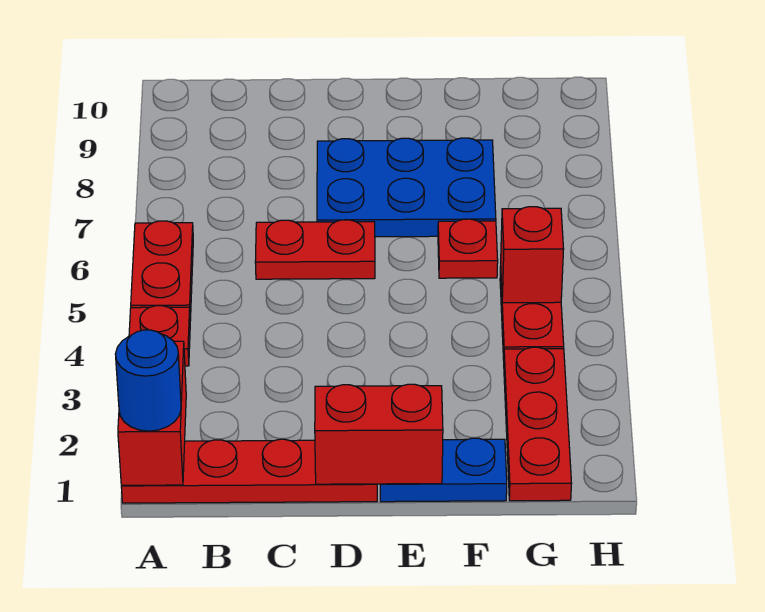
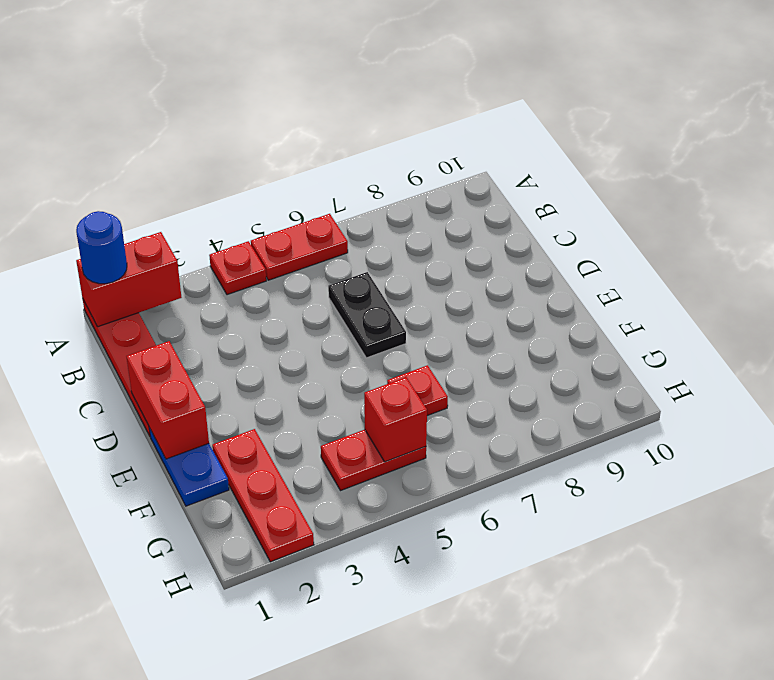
red 1x2 plate [255,220,375,279] -> black 1x2 plate [328,272,406,358]
blue 2x3 plate [317,138,496,237] -> none
red 1x3 plate [504,347,572,501] -> red 1x3 plate turned to [212,429,314,562]

